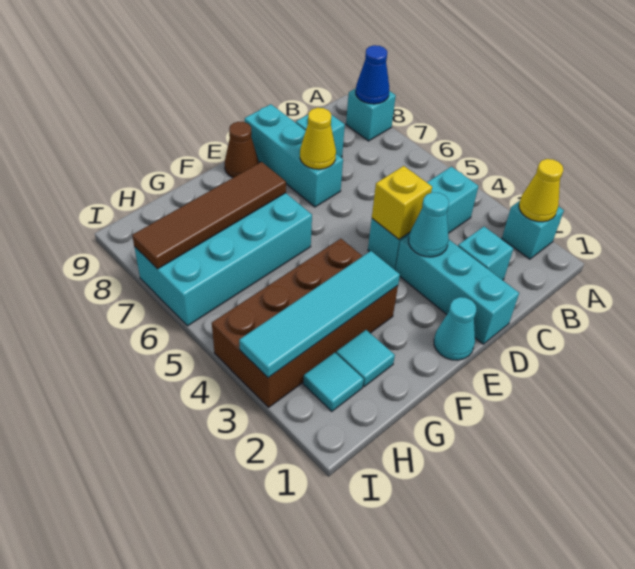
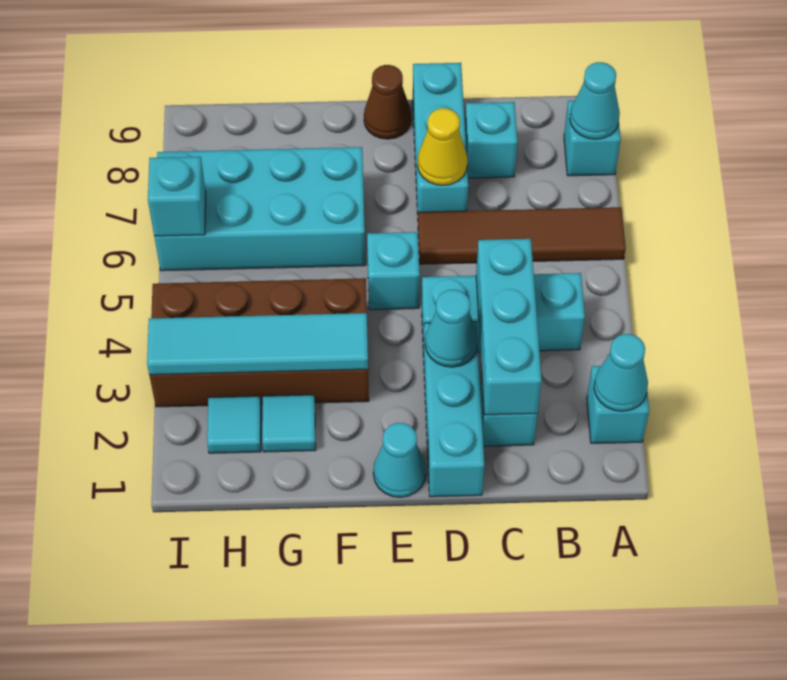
yellow 1x1 cone [519,159,563,222] -> cyan 1x1 cone [594,334,648,411]
blue 1x1 cone [356,45,389,104] -> cyan 1x1 cone [570,62,620,139]
none -> cyan 1x3 brick [476,239,542,415]
yellow 1x1 brick [372,166,432,239] -> none
none -> cyan 1x1 brick [367,232,420,310]
brown 1x4 tile [132,162,286,269] -> brown 1x4 tile moved to [418,207,626,264]
none -> cyan 1x1 brick [148,157,206,236]

